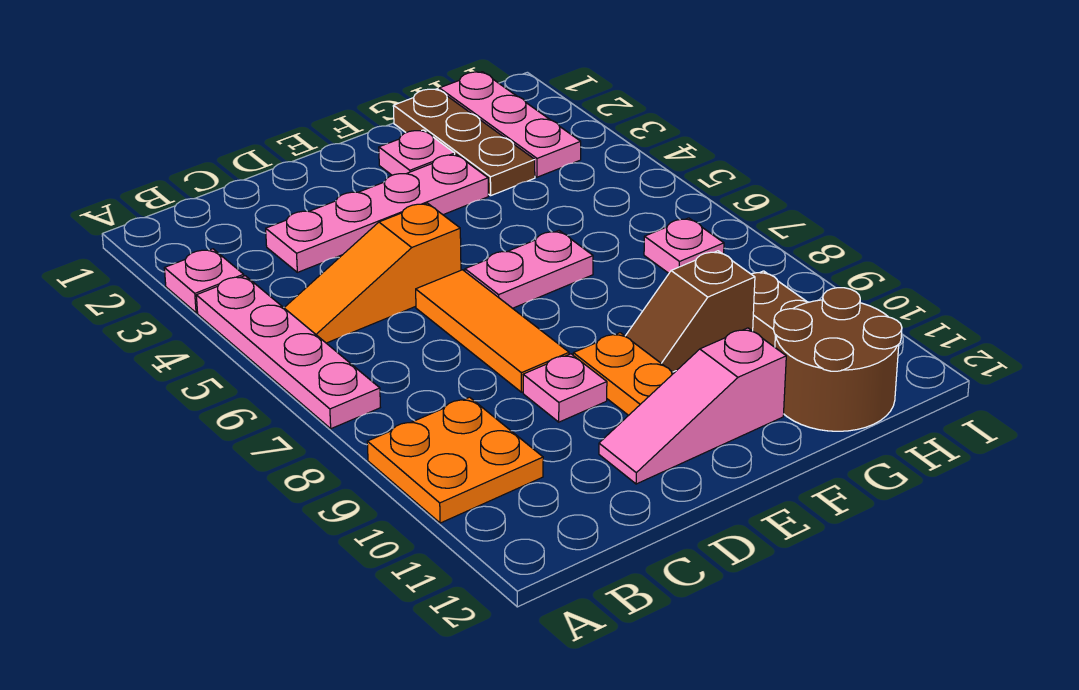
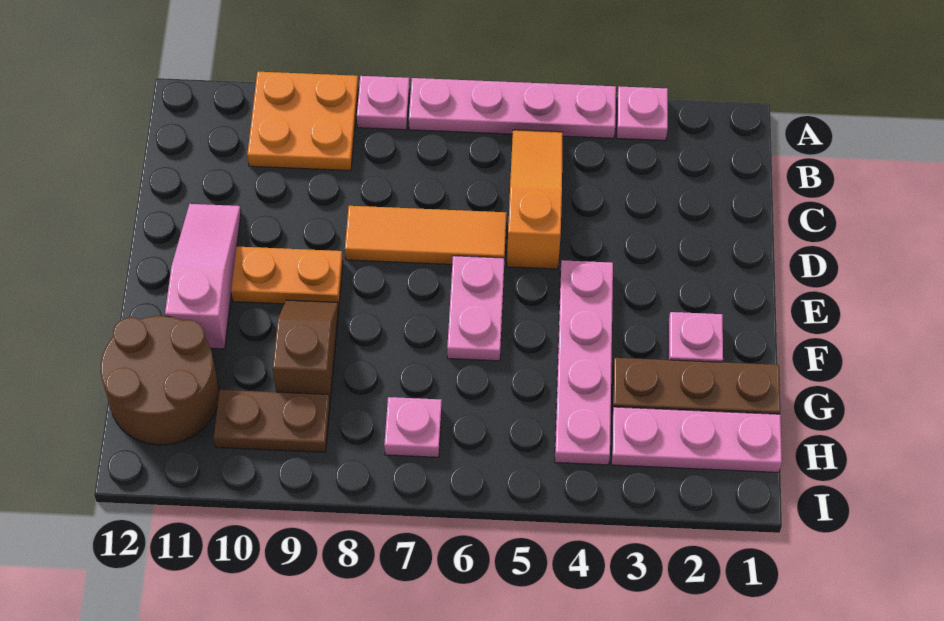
pink 1x4 plate [266,154,488,272] -> pink 1x4 plate moved to [555,260,613,465]
pink 1x1 plate [523,354,607,422] -> pink 1x1 plate moved to [357,76,410,130]

